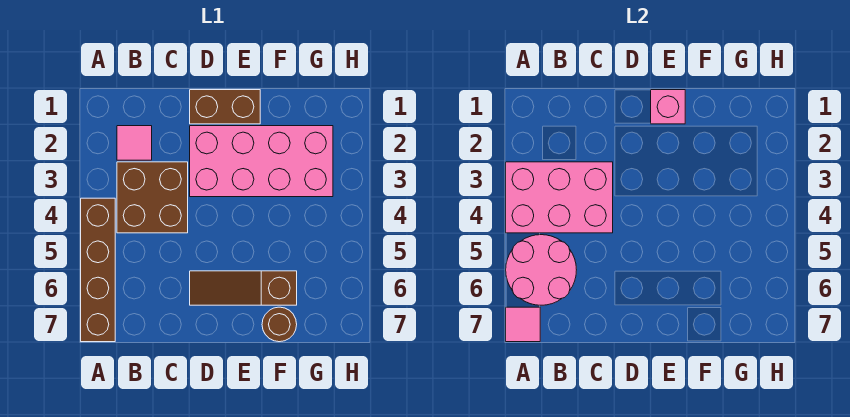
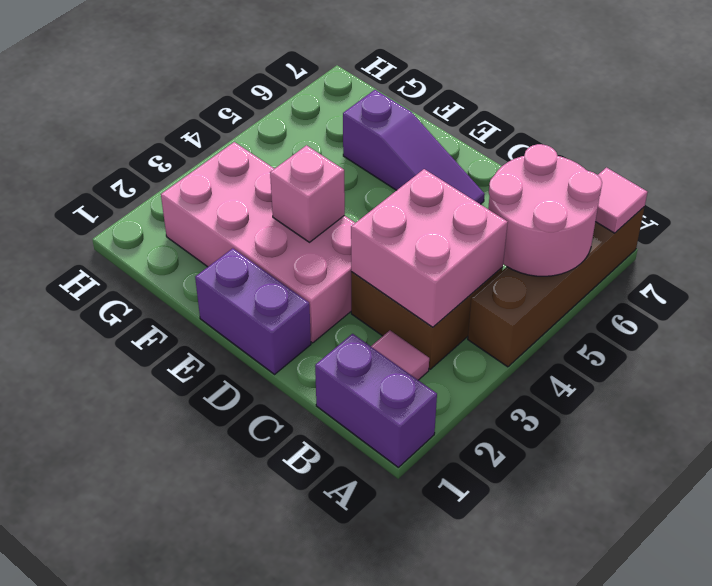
none -> purple 1x2 brick [315,334,437,467]
pink 2x3 brick [506,162,613,233] -> pink 2x2 brick [351,169,508,327]
brown 1x2 brick [190,90,260,124] -> purple 1x2 brick [195,248,311,374]
brown 1x3 slope [190,271,297,305] -> purple 1x3 slope [343,90,485,204]
pink 1x1 brick [651,90,685,124] -> pink 1x1 brick moved to [270,145,345,242]
brown 1x1 round brick [262,307,297,342] -> none

